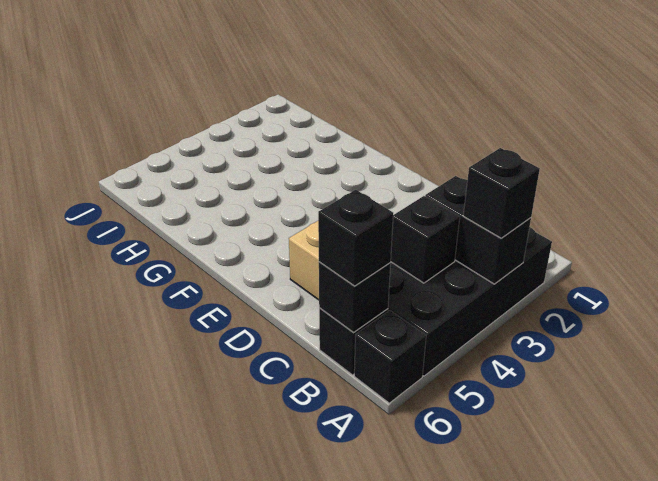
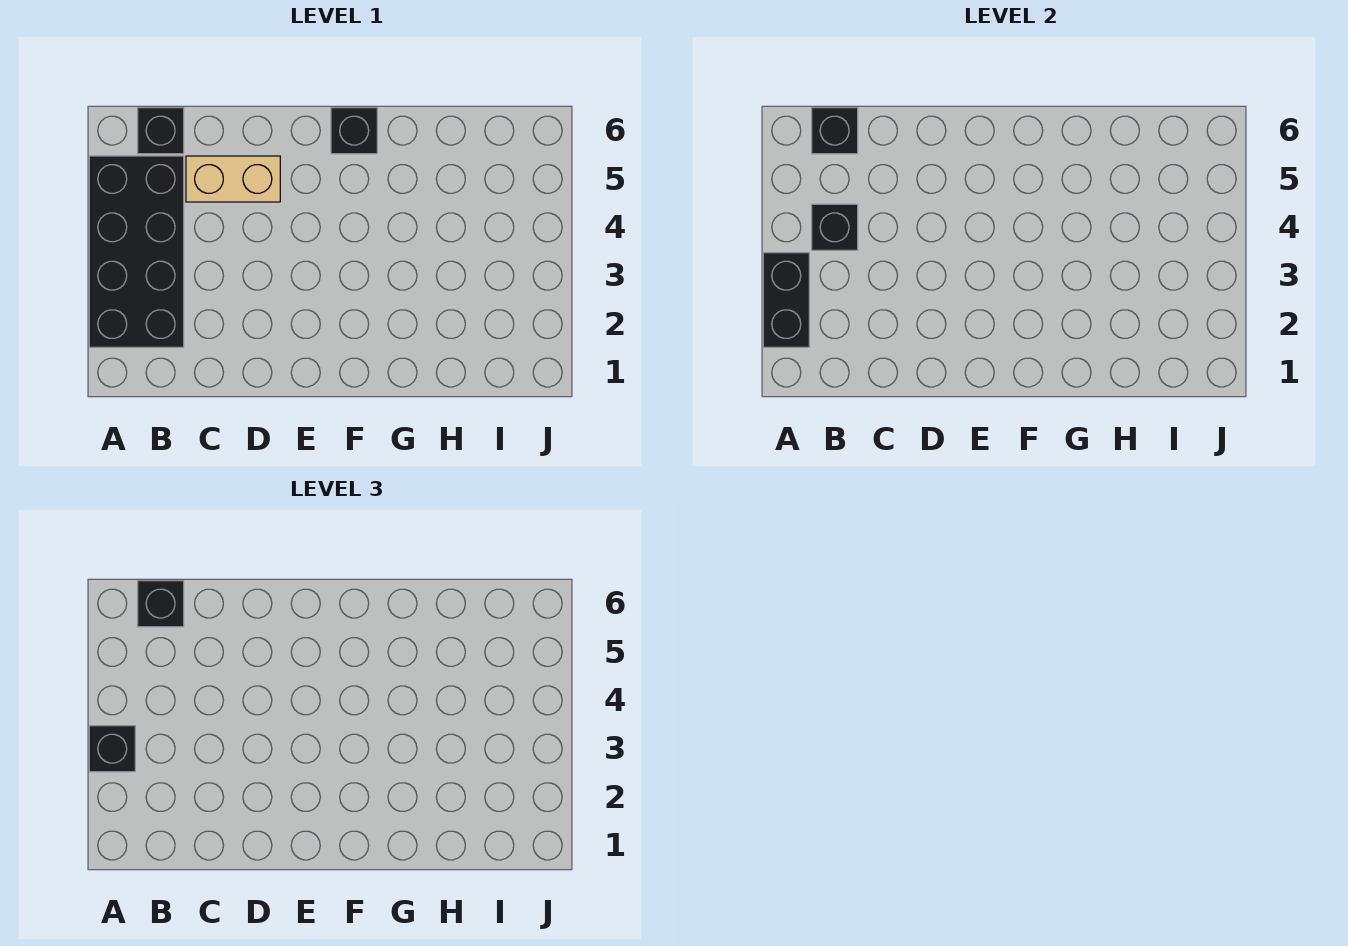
black 1x2 brick [425,176,531,284] -> black 1x2 brick turned to [763,253,809,347]
black 1x1 brick [354,310,426,403] -> black 1x1 brick moved to [331,108,377,154]

